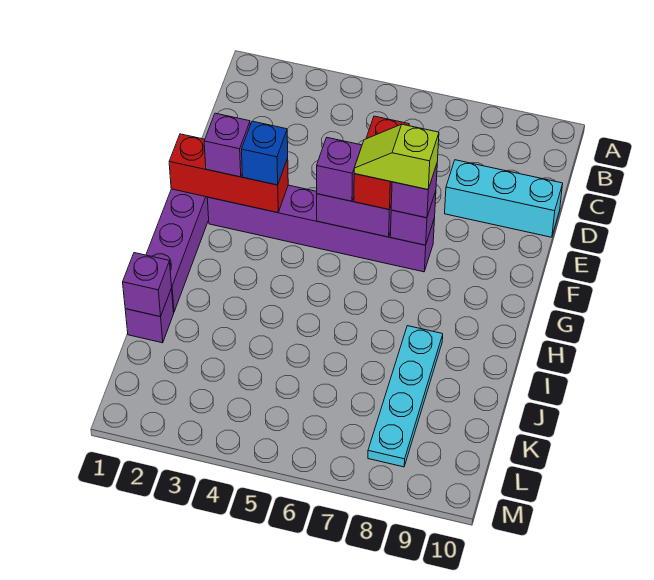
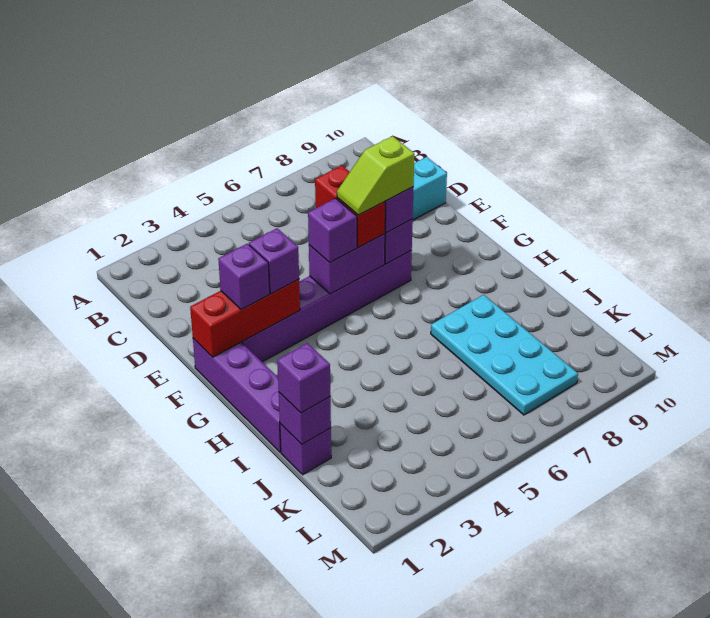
blue 1x1 brick [242,121,288,185] -> purple 1x1 brick [249,228,299,294]
cyan 1x4 plate [368,326,443,467] -> cyan 2x4 plate [431,295,578,415]
none -> purple 1x1 brick [277,343,331,413]

